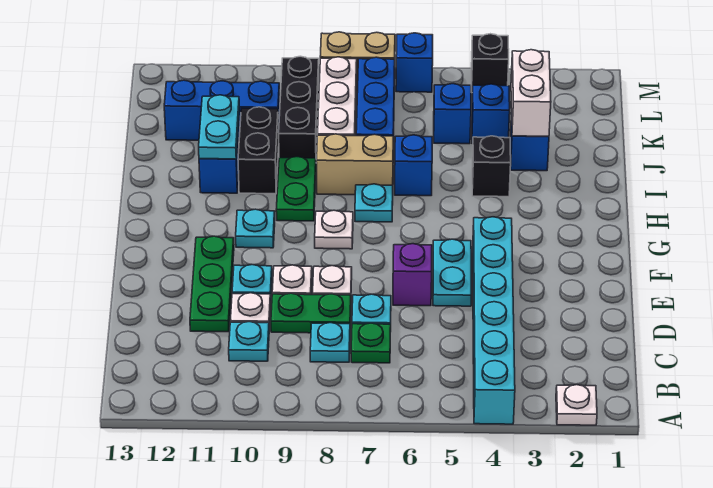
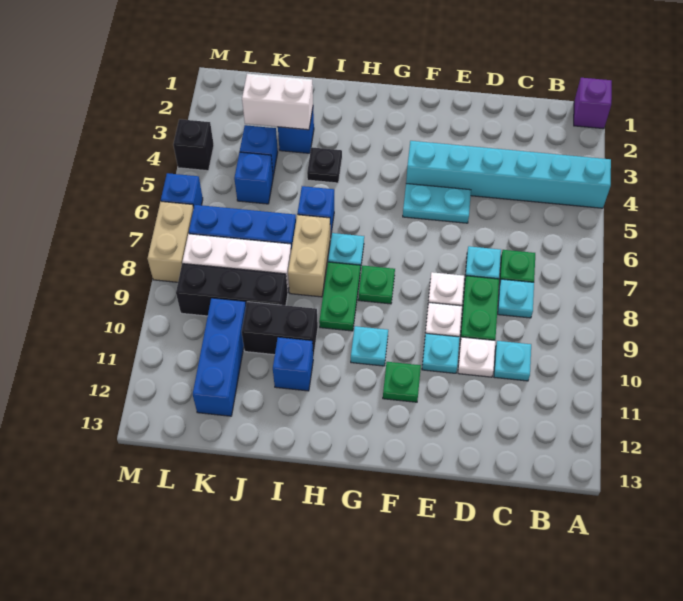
white 1x1 plate [556,385,597,425] -> none
green 1x3 plate [190,236,234,332] -> green 1x1 plate [383,362,421,402]
purple 1x1 brick [393,244,432,306] -> purple 1x1 brick moved to [574,78,612,129]
white 1x1 plate [315,210,353,249] -> green 1x1 plate [358,265,395,304]
green 1x2 plate [276,157,316,221] -> green 1x2 plate turned to [319,262,361,331]
black 1x1 brick [472,136,511,197] -> black 1x1 plate [307,147,342,183]
cyan 1x2 plate [199,95,239,159] -> none

